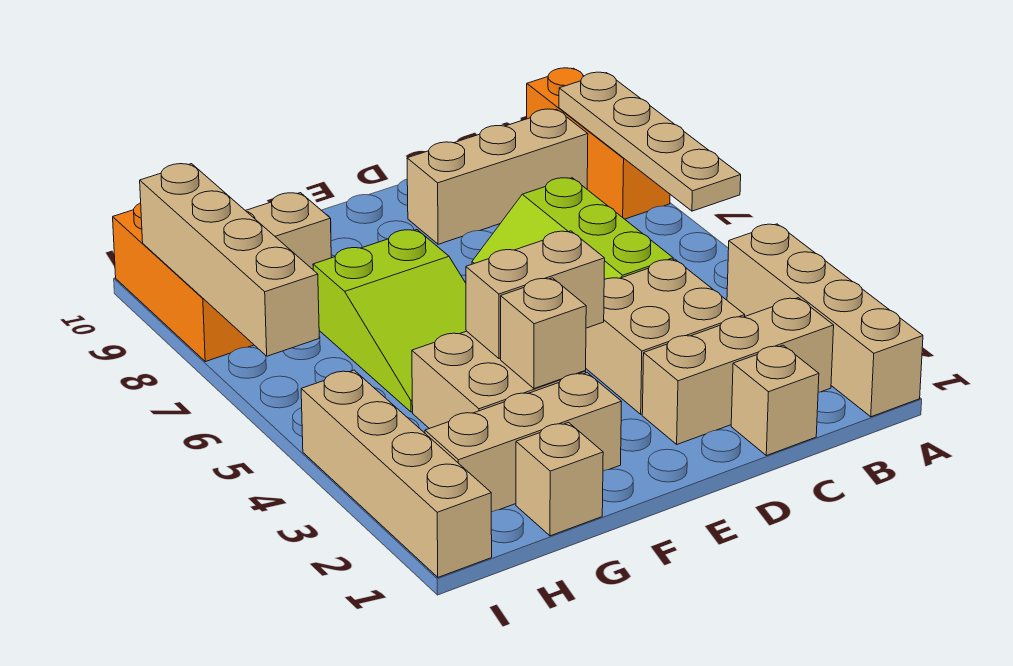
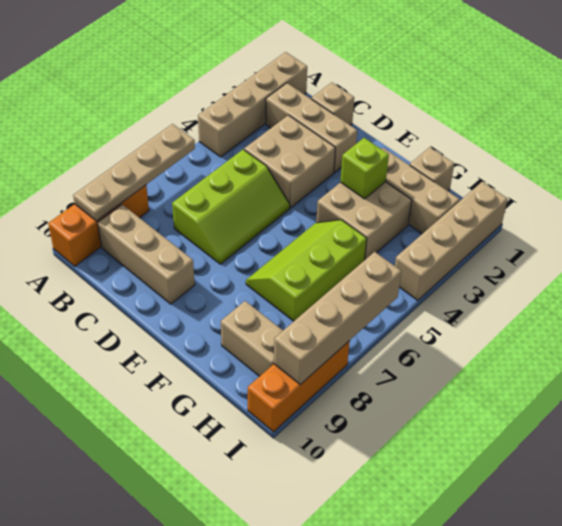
tan 1x2 brick [466,231,605,359] -> none
tan 1x1 brick [501,278,586,389] -> lime 1x1 brick [340,138,389,199]
lime 2x3 slope [313,230,466,412] -> lime 2x3 slope turned to [246,220,367,321]

